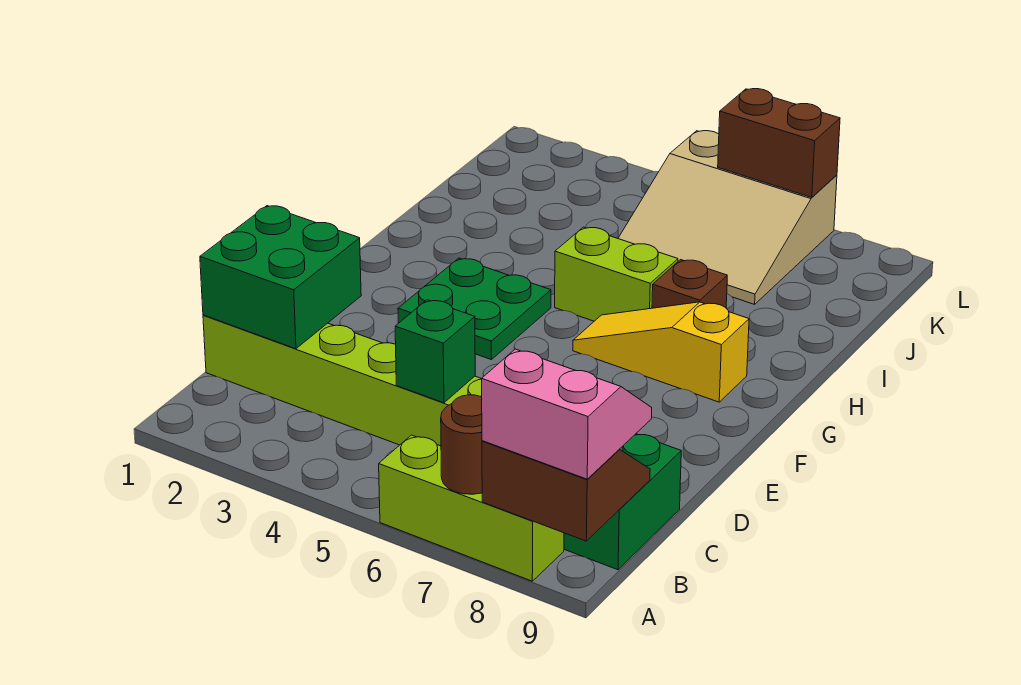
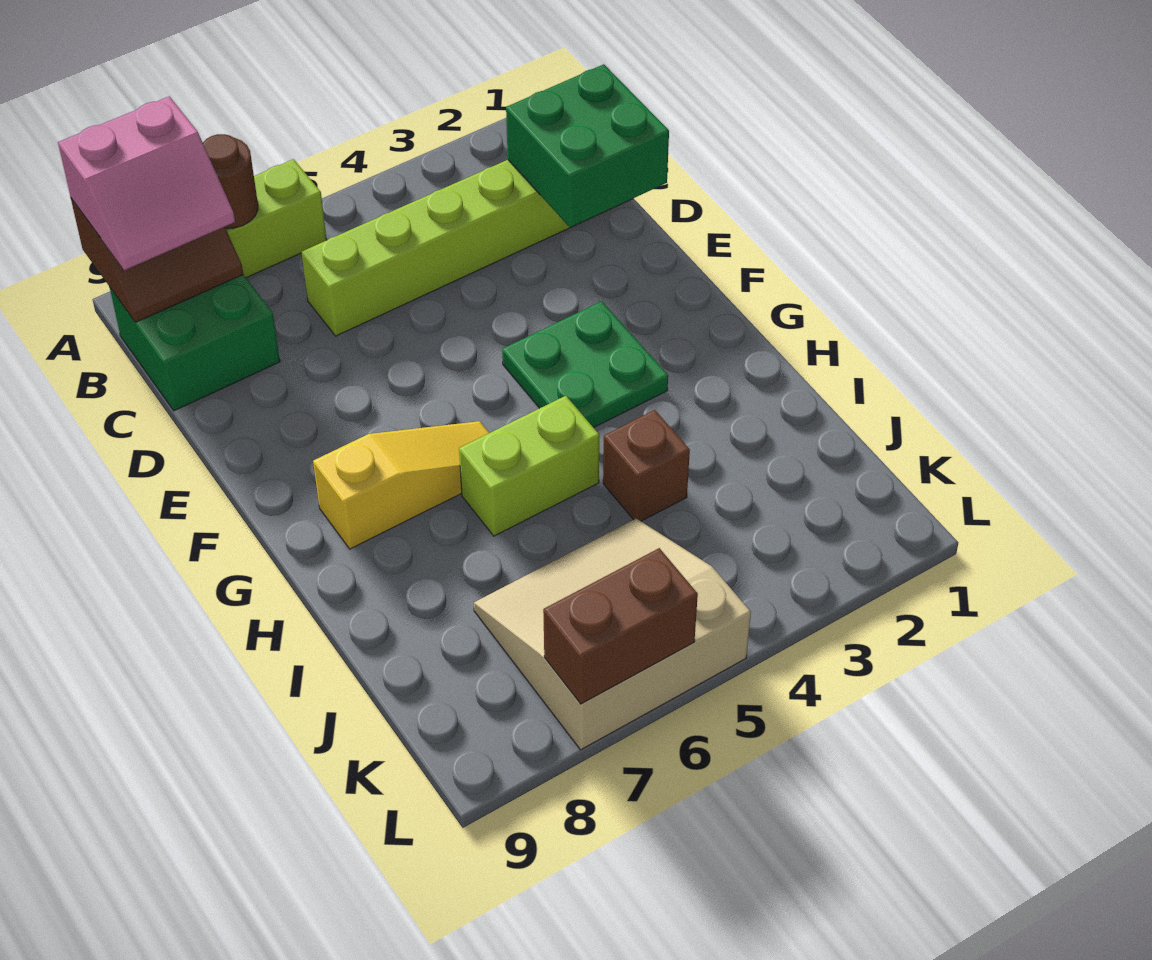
green 1x1 brick [395,300,475,403] -> none
brown 1x1 brick [652,260,727,308] -> brown 1x1 brick moved to [603,410,690,521]

